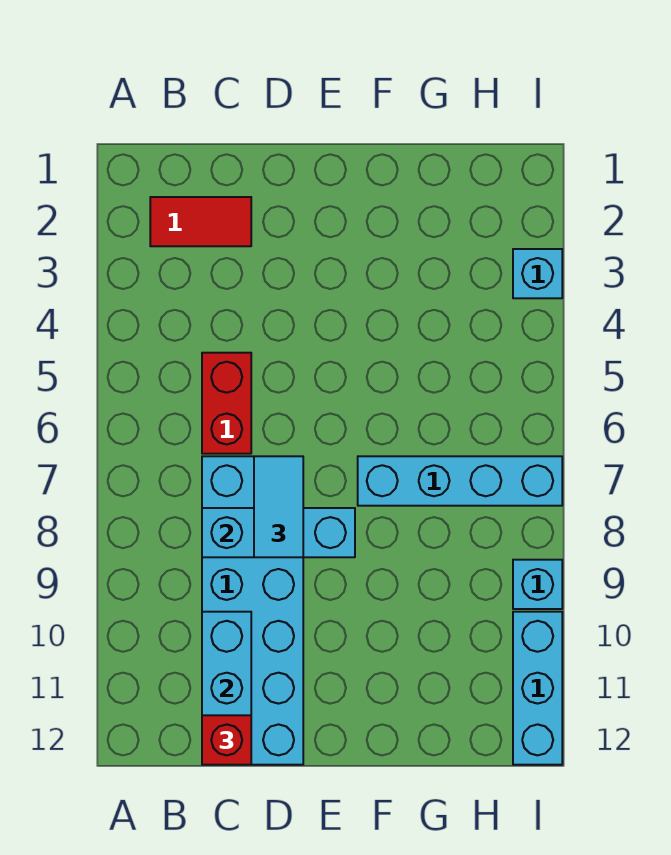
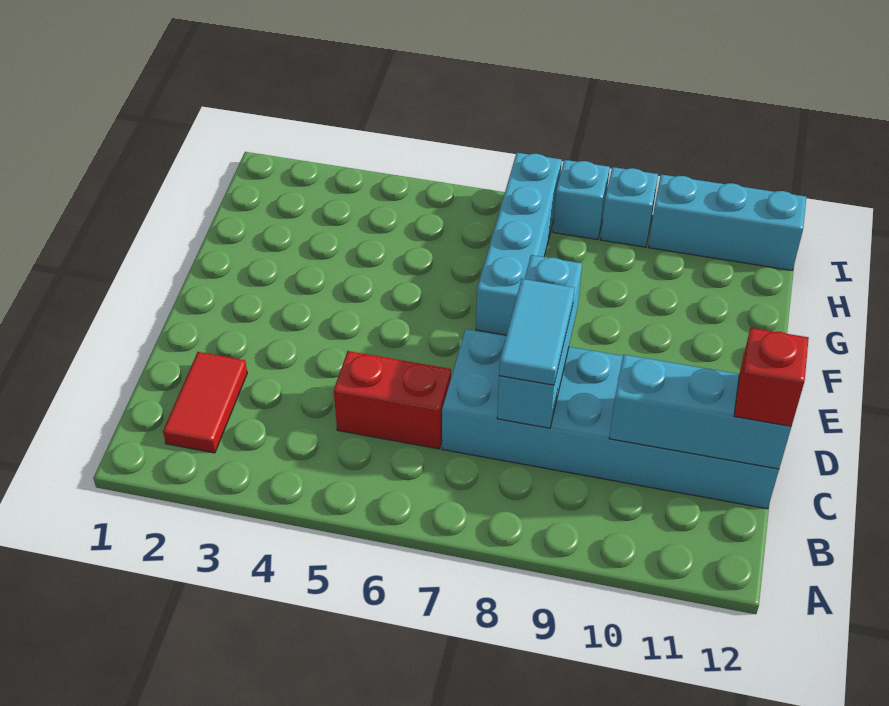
cyan 1x2 tile [254,456,303,557] -> cyan 1x2 tile turned to [499,279,574,385]
cyan 1x1 brick [513,249,562,298] -> cyan 1x1 brick moved to [553,160,610,240]

